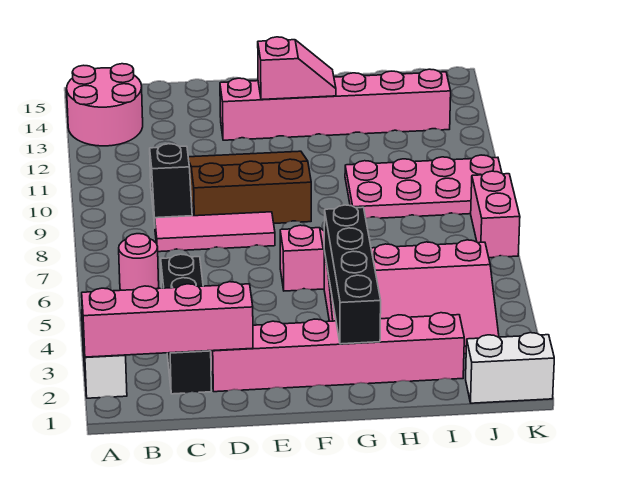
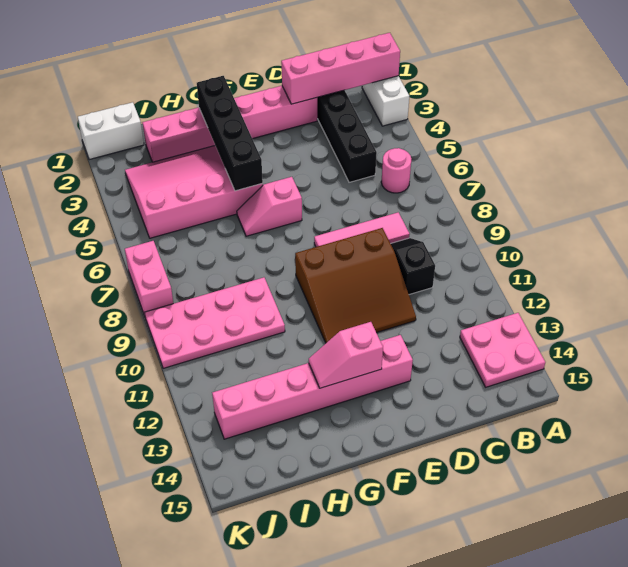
pink 2x2 round brick [67,64,143,146] -> pink 2x2 plate [460,313,545,387]

